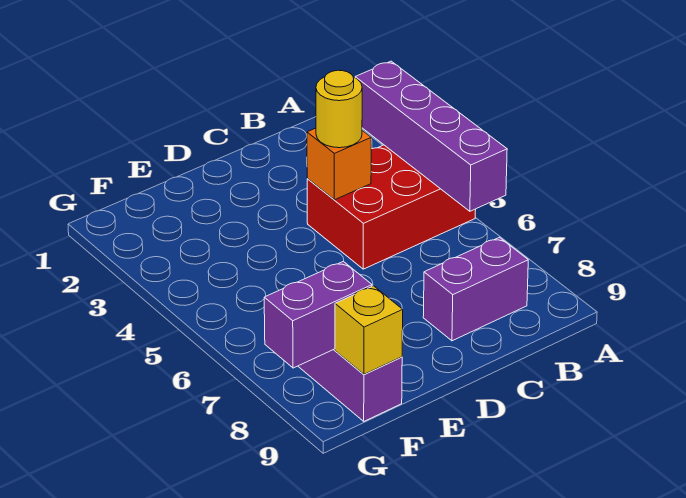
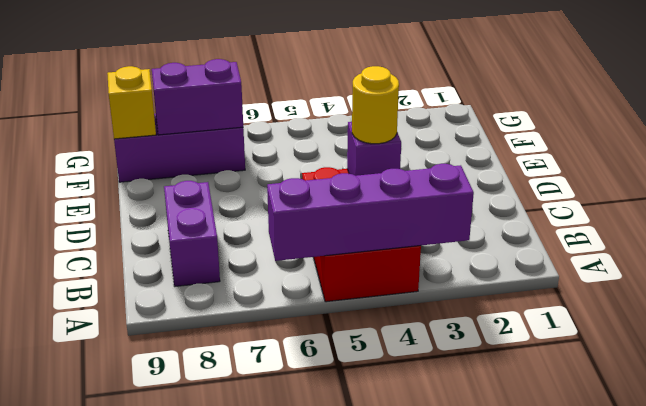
orange 1x1 brick [307,128,371,200] -> purple 1x1 brick [347,122,401,176]
purple 1x2 brick [264,261,372,368] -> purple 1x2 brick turned to [152,59,243,135]

